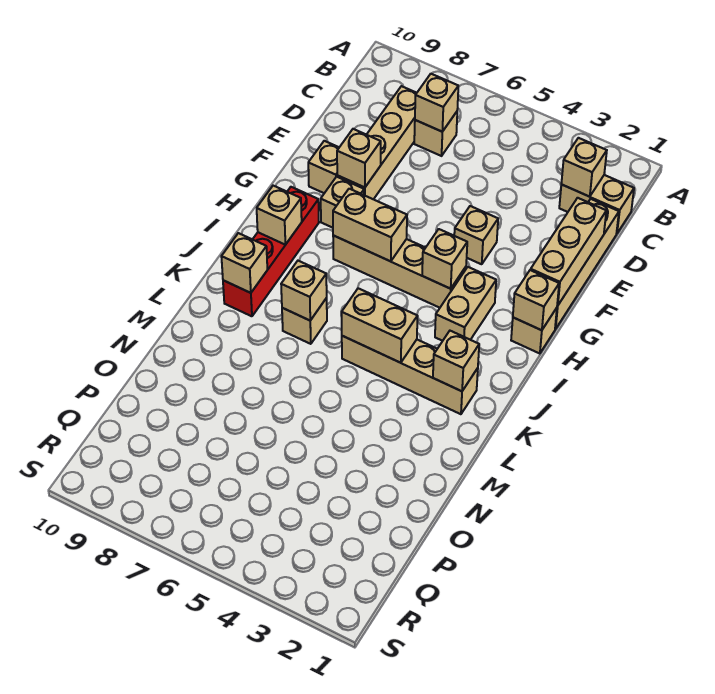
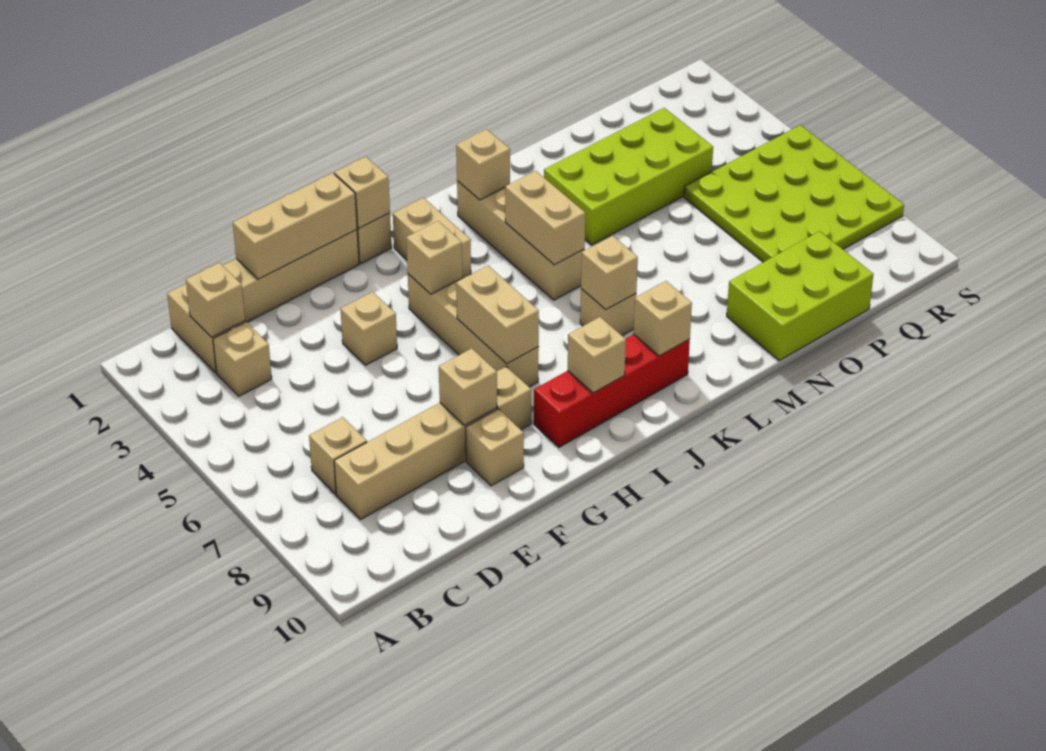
tan 1x1 brick [415,74,458,132] -> tan 1x1 brick moved to [213,322,272,396]
tan 1x2 brick [435,267,496,341] -> tan 1x2 brick turned to [393,198,471,278]
none -> lime 2x4 brick [544,108,713,245]
none -> lime 2x3 brick [727,231,873,361]
none -> lime 4x4 plate [684,125,904,262]

